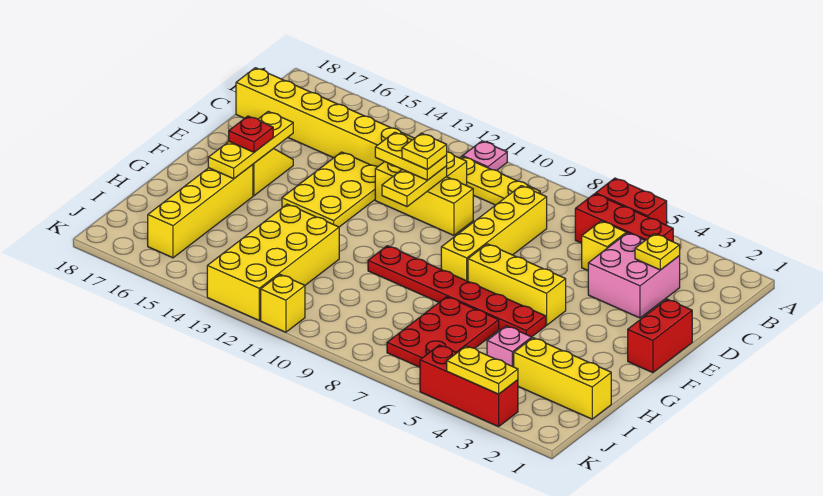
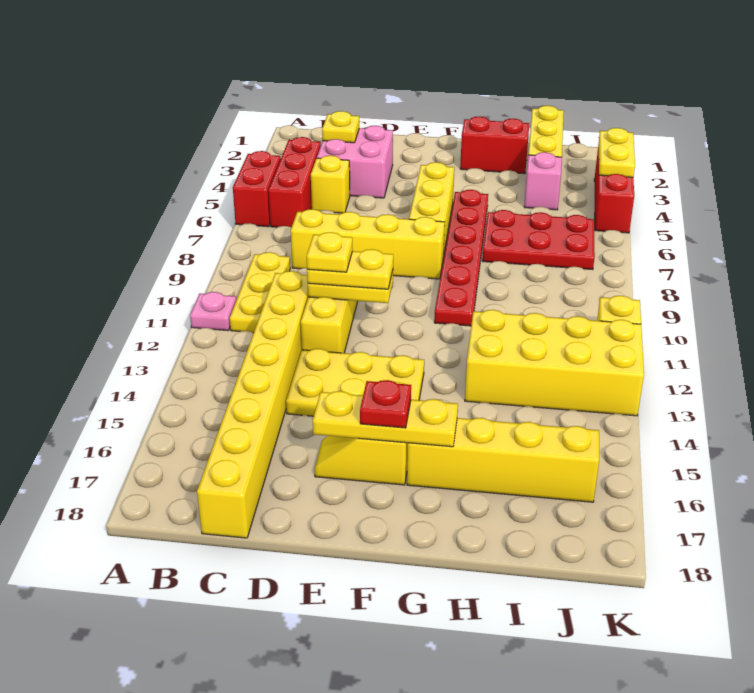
yellow 1x2 plate [375,132,447,180] -> yellow 1x2 plate turned to [307,249,393,289]
red 1x2 brick [628,299,692,373] -> red 1x2 brick moved to [460,116,529,174]

